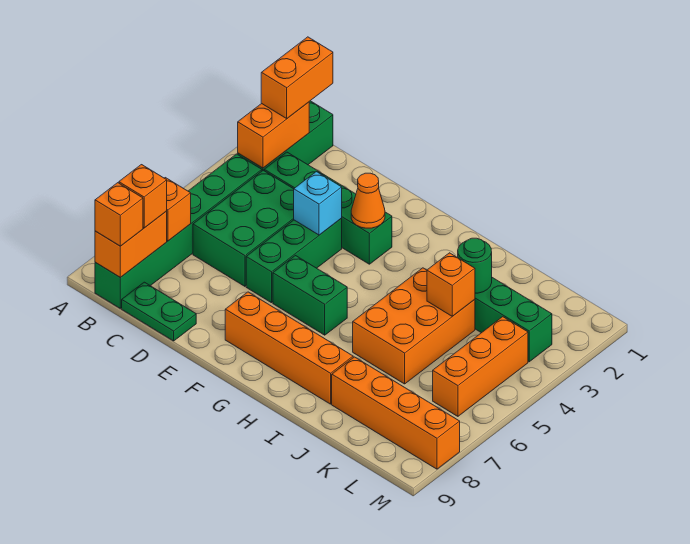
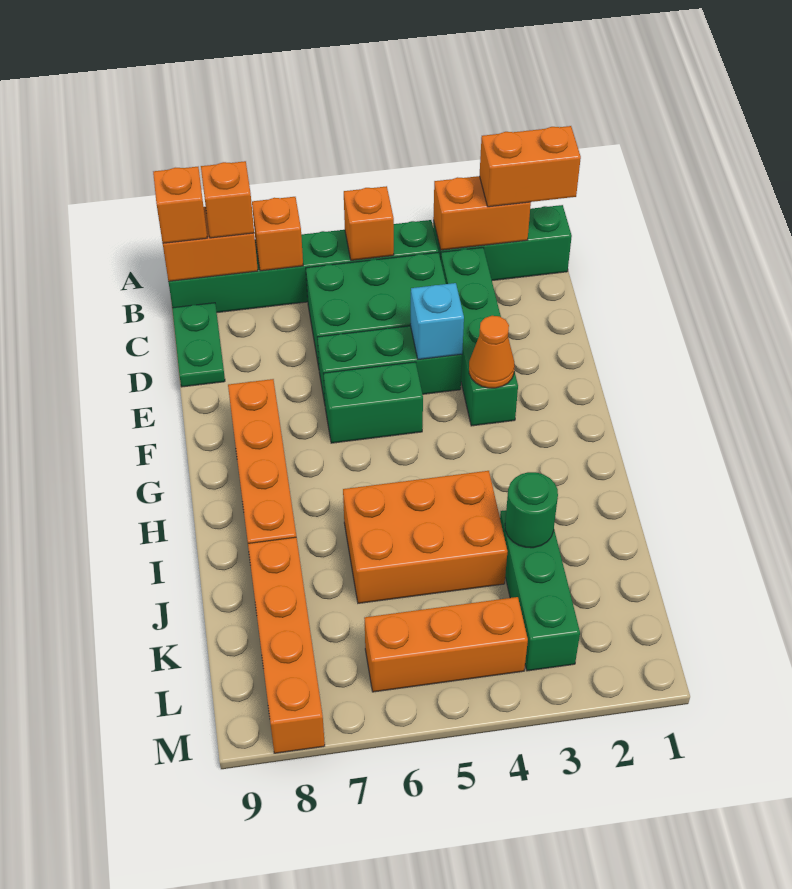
green 1x2 brick [273,256,347,335] -> green 1x2 brick turned to [323,362,423,443]
orange 1x1 brick [427,253,475,316] -> orange 1x1 brick moved to [344,186,394,260]

